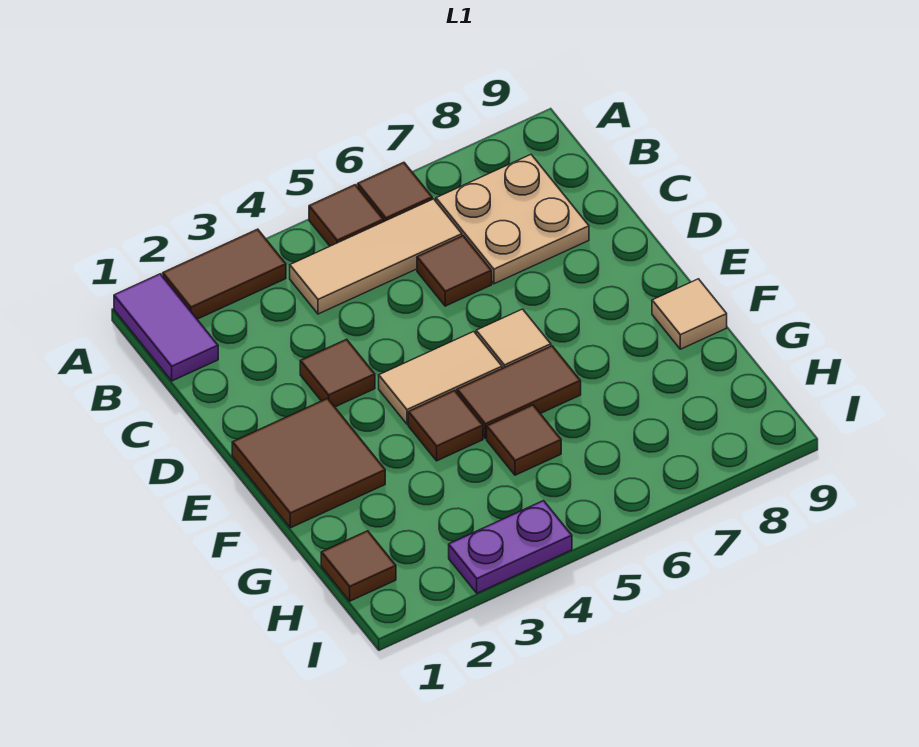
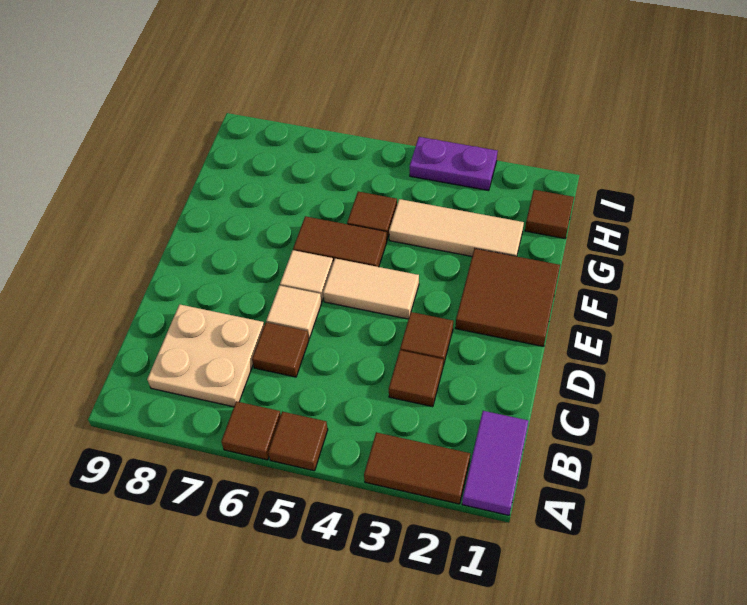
tan 1x3 tile [290,199,462,314] -> tan 1x3 tile moved to [389,199,524,256]
brown 1x1 tile [408,390,483,461] -> brown 1x1 tile moved to [389,350,443,407]
tan 1x1 tile [652,279,727,349] -> tan 1x1 tile moved to [266,286,322,338]

